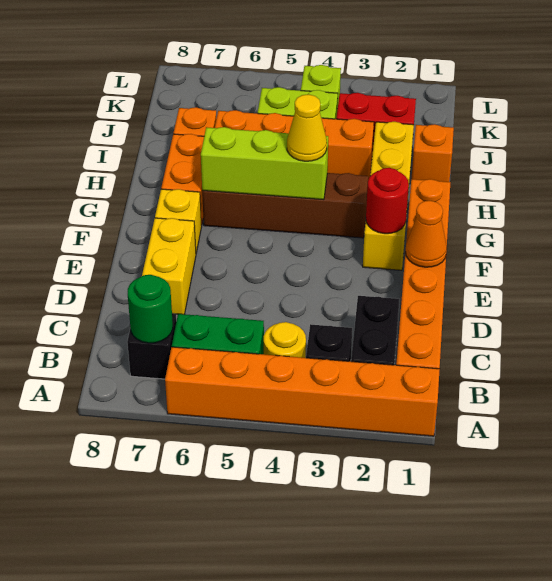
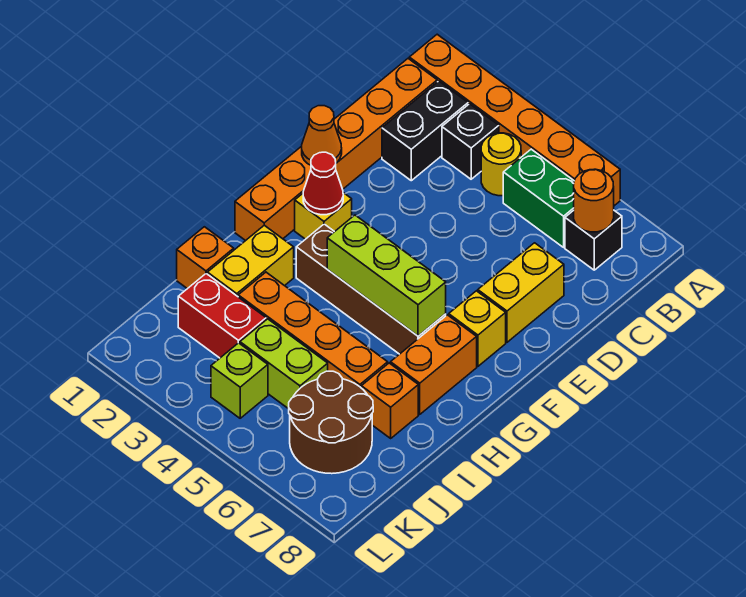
green 1x1 round brick [128,275,173,343] -> orange 1x1 round brick [574,169,614,232]
red 1x1 round brick [366,168,409,234] -> red 1x1 cone [303,152,343,215]
yellow 1x1 cone [287,94,327,161] -> none
none -> brown 2x2 round brick [289,371,373,474]

